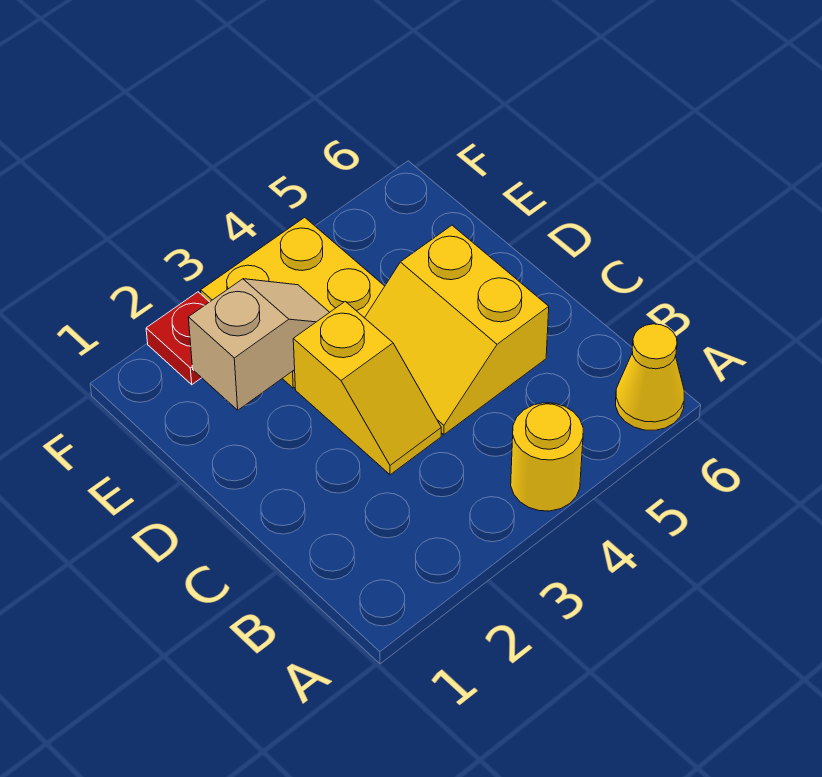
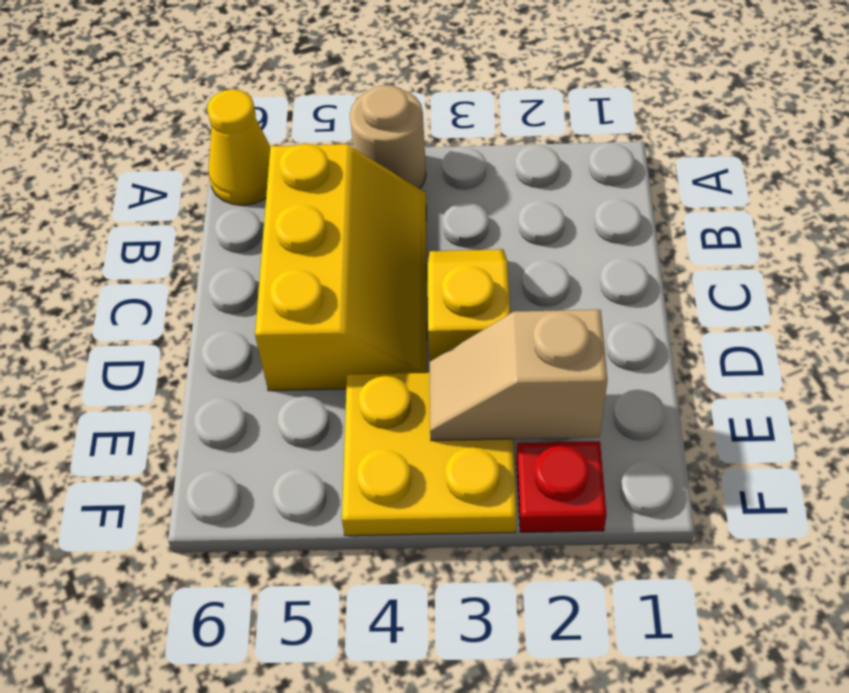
yellow 1x1 round brick [511,403,583,511] -> tan 1x1 round brick [350,85,426,189]
yellow 2x2 slope [365,225,549,435] -> yellow 2x3 slope [255,144,427,391]

